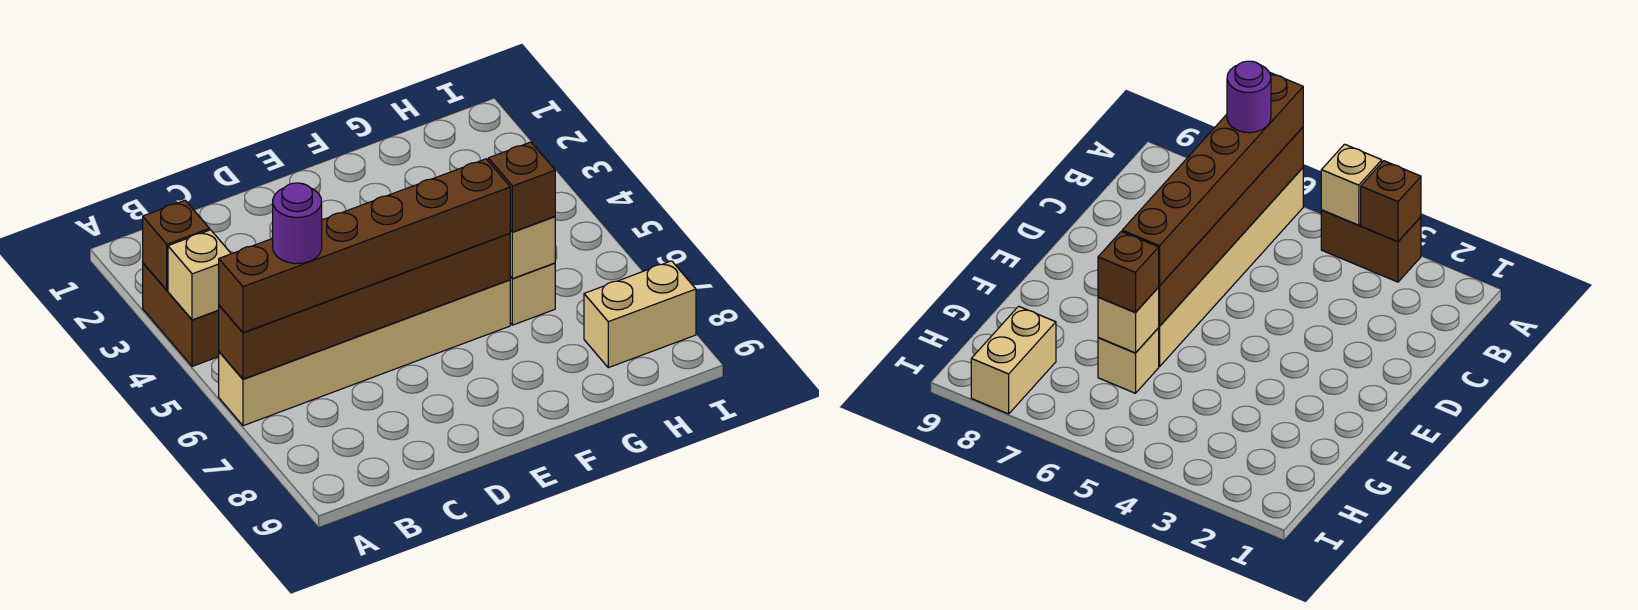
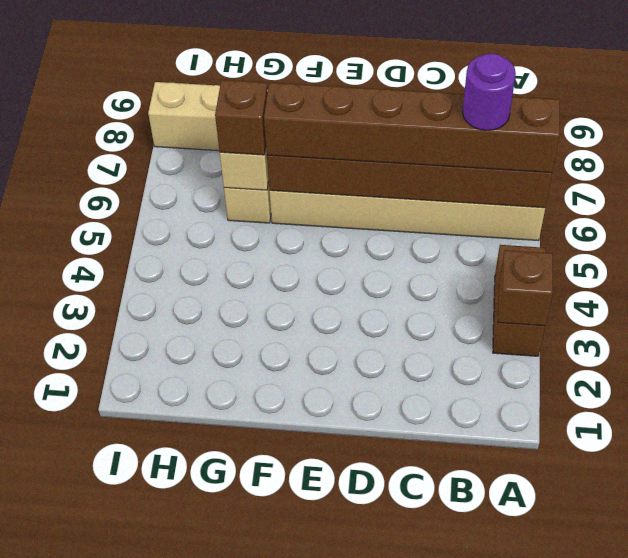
tan 1x1 brick [168,230,231,320] -> none

